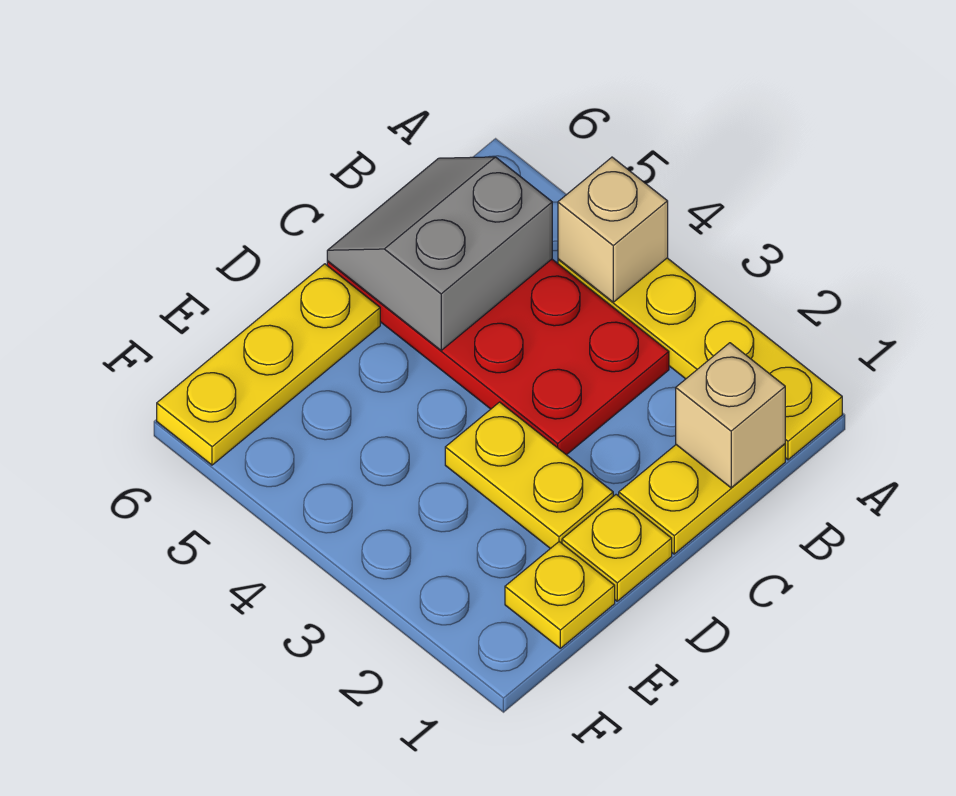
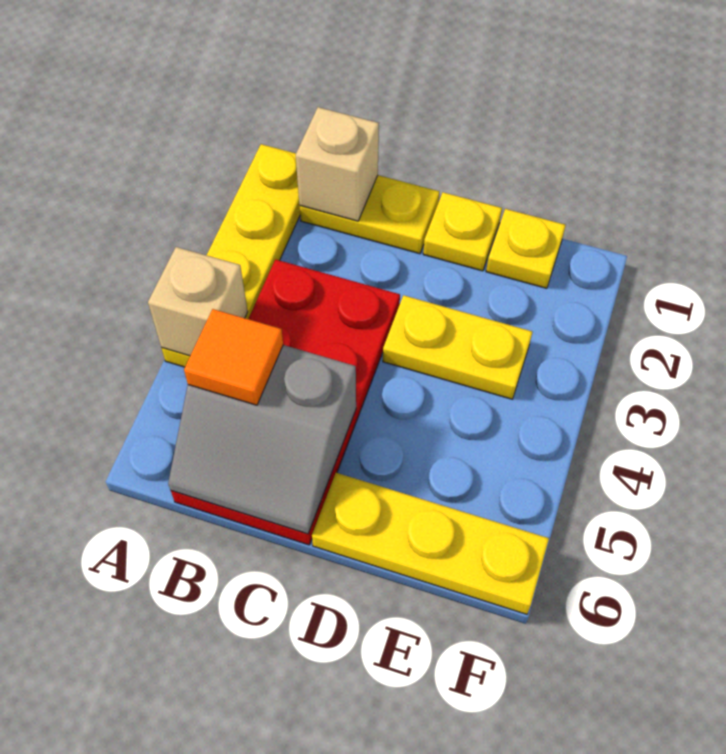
none -> orange 1x1 tile [184,309,283,405]
yellow 1x2 plate [445,402,613,549] -> yellow 1x2 plate turned to [383,295,532,399]

